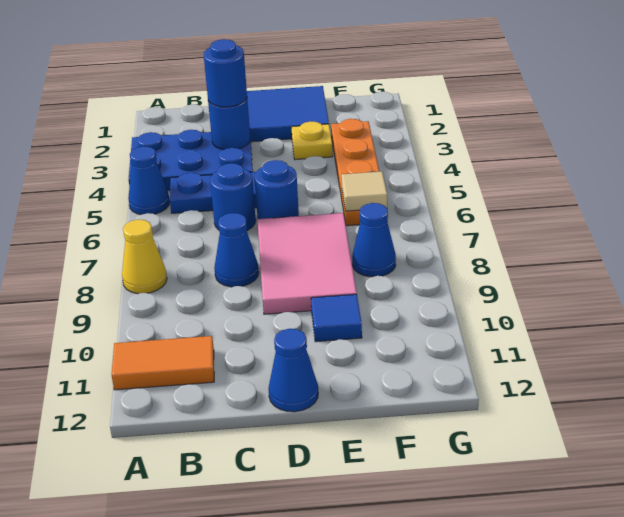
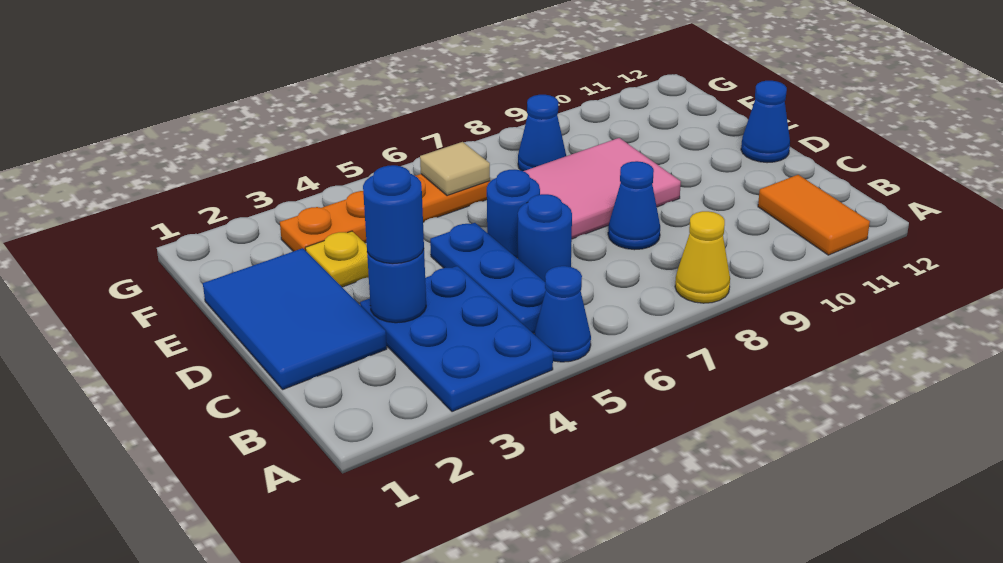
blue 1x1 tile [311,294,362,342] -> none

